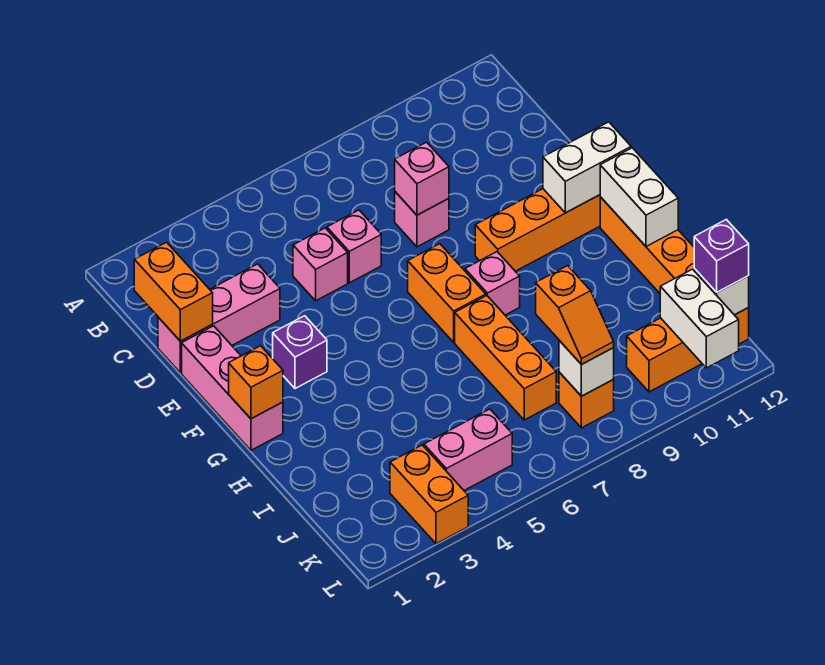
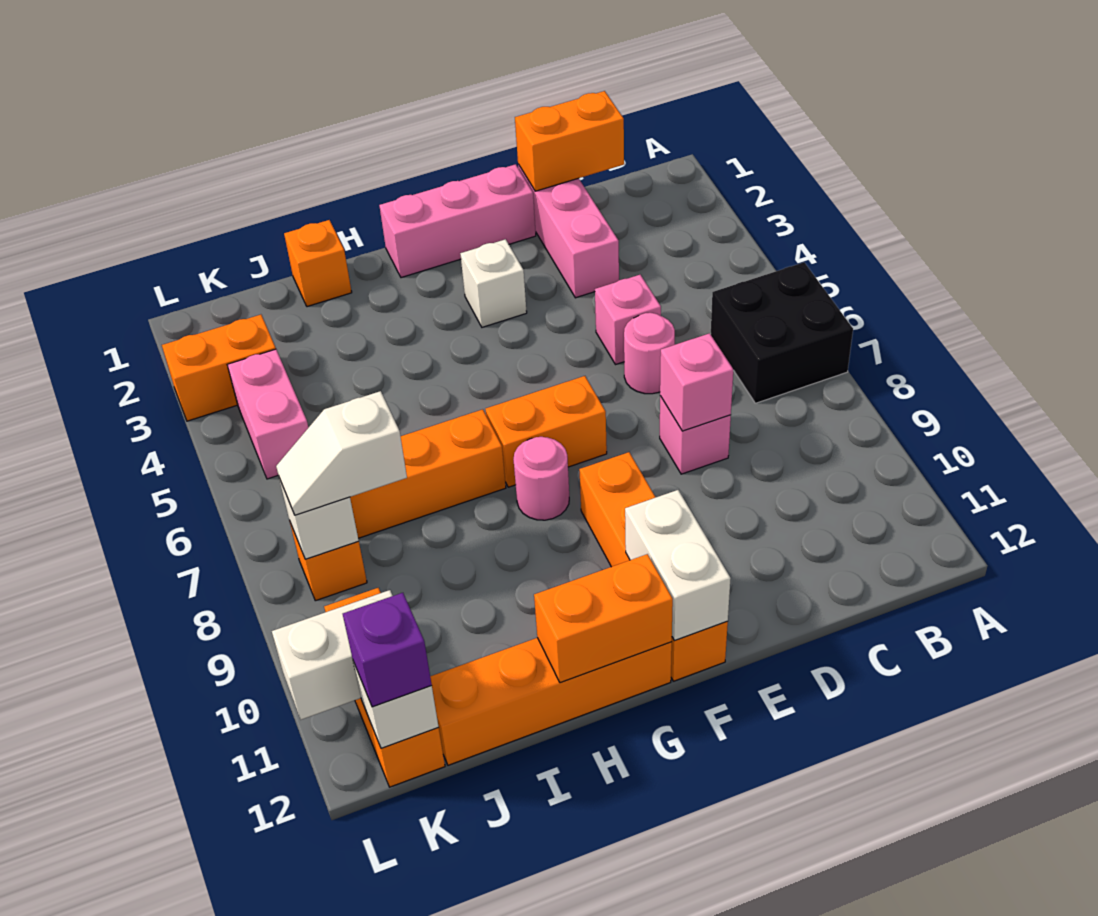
none -> black 2x2 brick [711,262,853,403]
pink 1x1 brick [327,210,381,283] -> pink 1x1 round brick [624,313,675,394]
purple 1x1 brick [273,316,327,389] -> white 1x1 brick [460,239,527,327]
orange 1x1 brick [229,346,283,419] -> orange 1x1 brick moved to [284,220,352,307]
pink 1x1 brick [465,252,520,315] -> pink 1x1 round brick [513,437,569,520]
white 1x2 brick [600,148,678,247] -> orange 1x2 brick [534,554,673,683]
orange 1x2 slope [536,266,614,365] -> white 1x2 slope [276,391,407,515]

